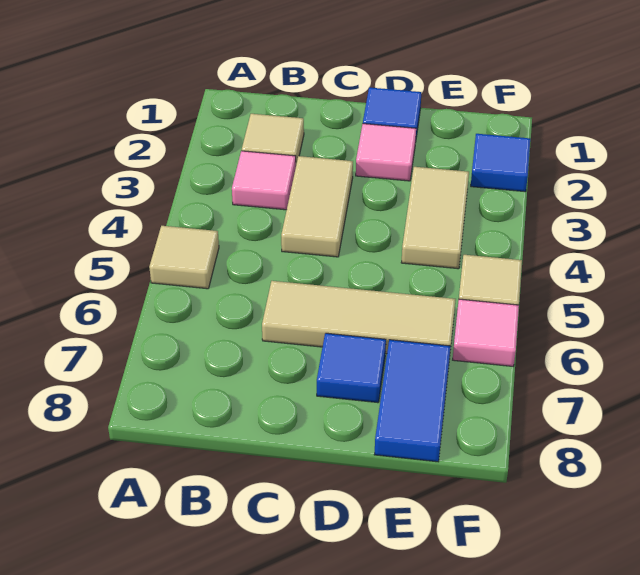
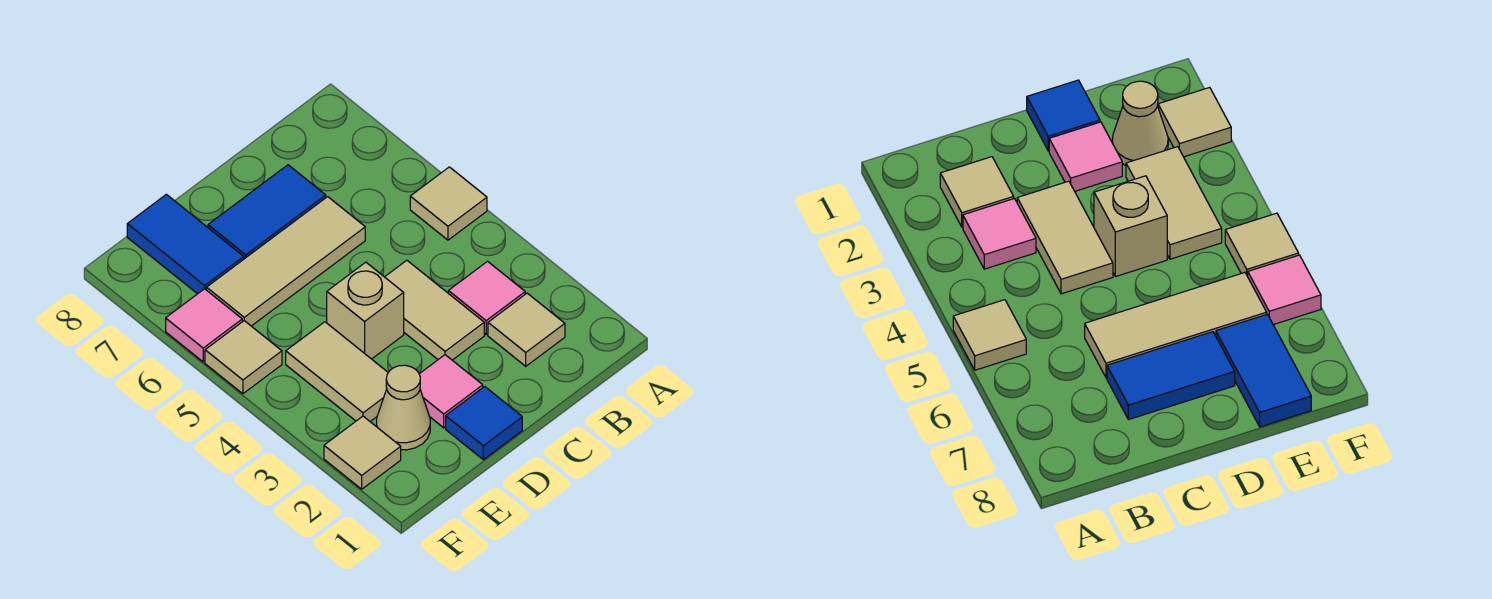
none -> tan 1x1 brick [327,262,404,359]
blue 1x1 tile [317,333,386,403] -> blue 1x2 tile [208,165,326,259]
none -> tan 1x1 cone [377,365,430,450]
blue 1x1 tile [471,134,530,192] -> tan 1x1 tile [324,416,401,489]

